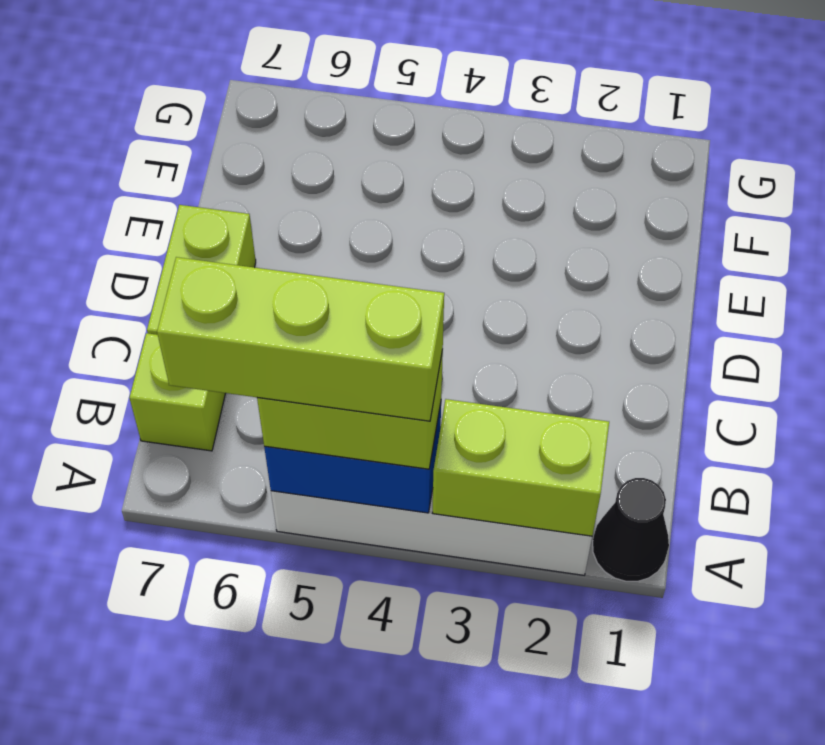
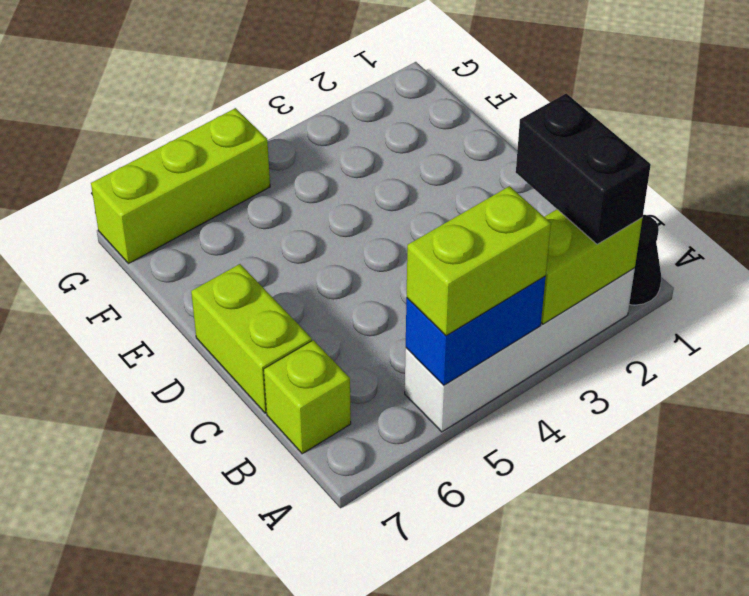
none -> black 1x2 brick [516,94,651,244]
lime 1x3 brick [157,257,444,421] -> lime 1x3 brick moved to [91,108,270,264]

